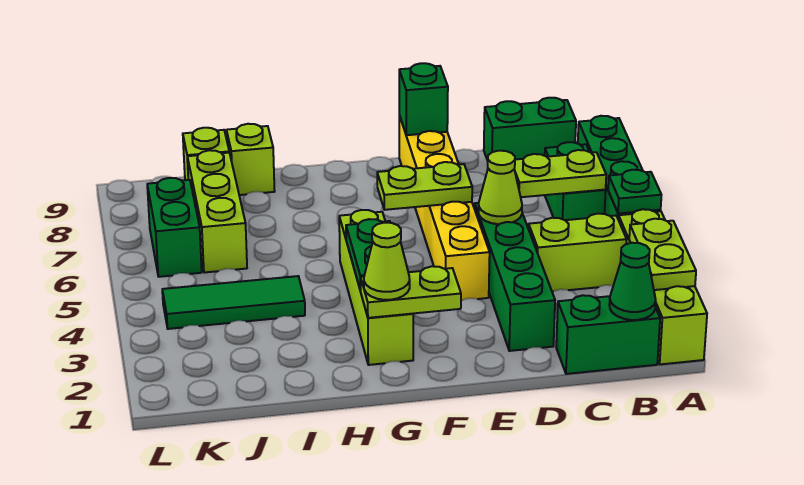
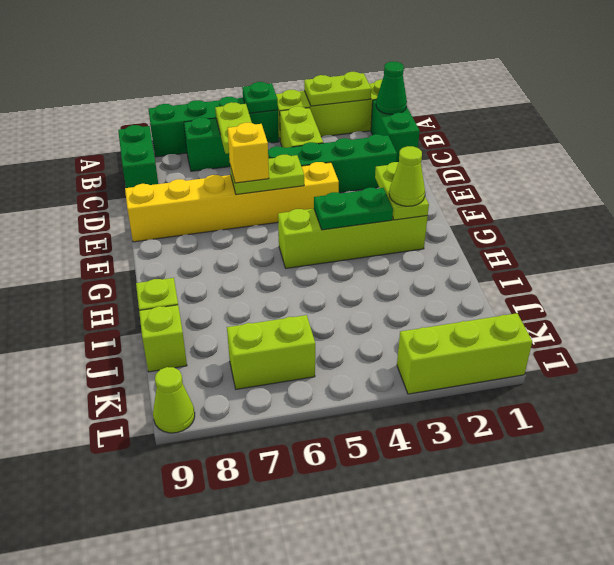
lime 1x1 cone [479,151,522,224] -> lime 1x1 cone moved to [153,367,195,433]
lime 1x2 plate [377,162,472,210] -> lime 1x2 plate turned to [230,155,304,195]
none -> yellow 1x1 brick [228,123,269,183]
green 1x1 brick [399,63,448,135] -> none
green 1x3 tile [162,276,305,329] -> none
lime 1x3 brick [187,150,247,273] -> lime 1x3 brick moved to [397,313,532,394]
green 1x2 brick [147,178,202,277] -> lime 1x2 brick [227,315,315,389]

